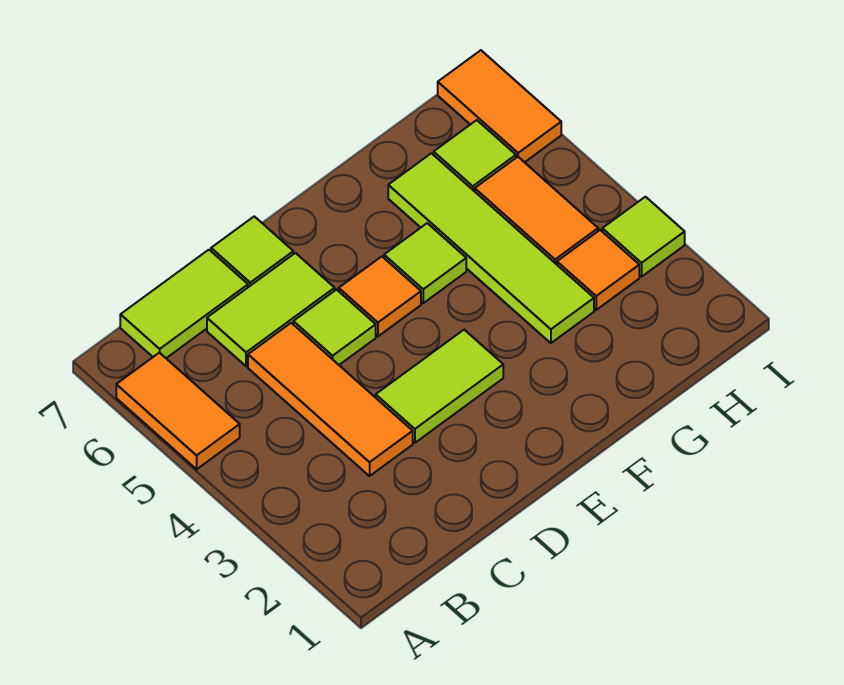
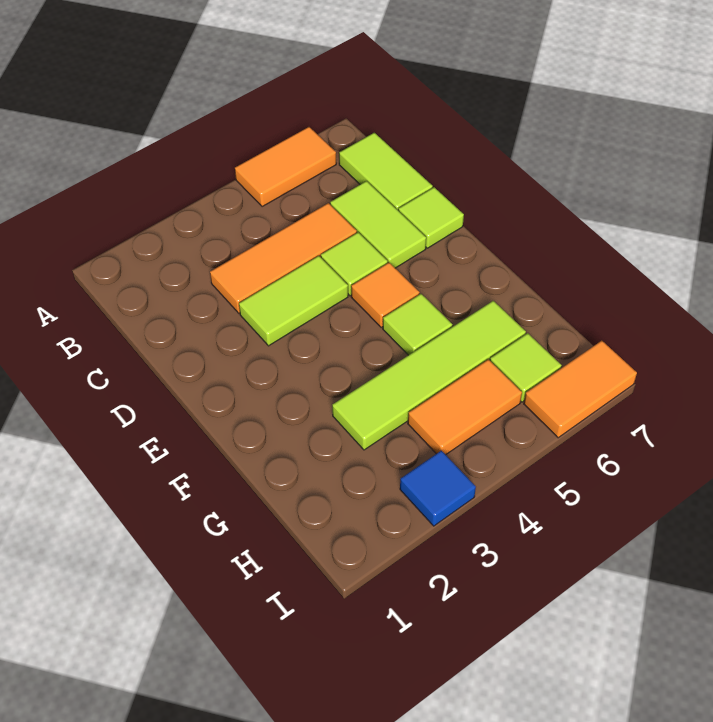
lime 1x2 tile [376,330,503,443] -> lime 1x2 tile turned to [239,256,348,346]
orange 1x1 tile [557,230,639,310] -> none
lime 1x1 tile [602,197,685,277] -> blue 1x1 tile [400,451,476,526]

